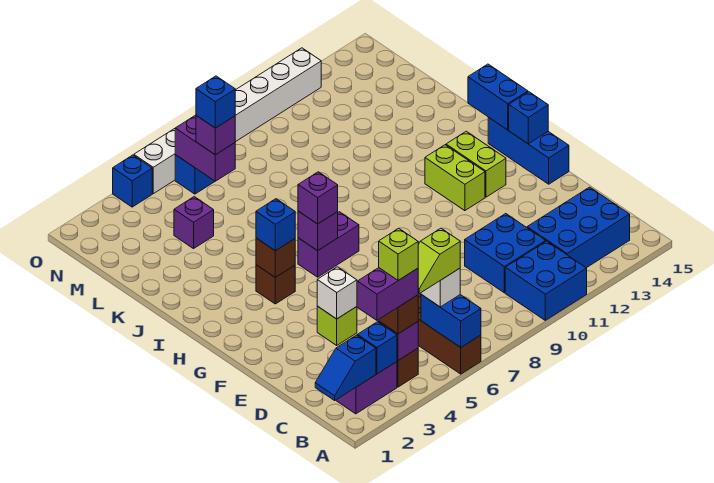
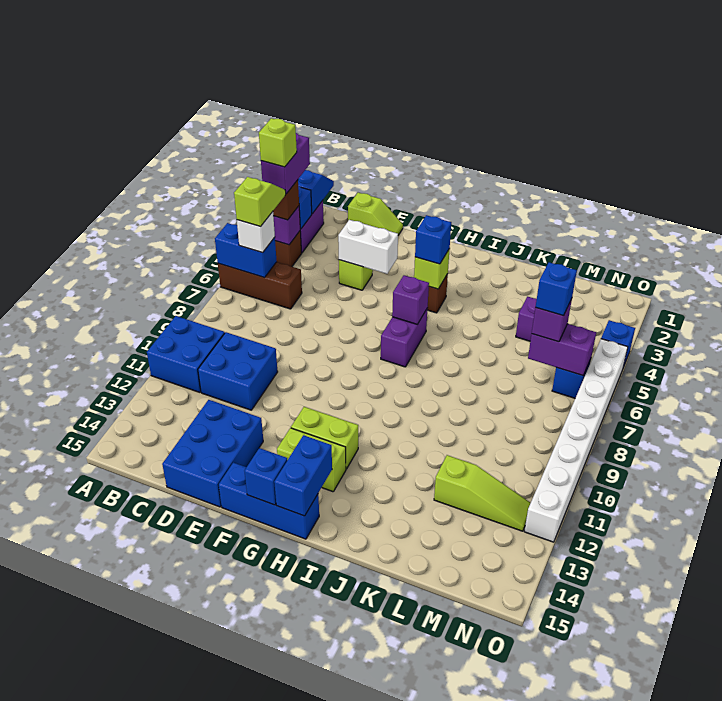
blue 2x3 brick [527,187,630,268] -> blue 2x3 brick moved to [162,400,263,507]
none -> lime 1x2 slope [348,193,403,235]
white 1x1 brick [317,267,357,319] -> white 1x2 brick [338,220,398,274]
brown 1x1 brick [256,238,295,277] -> lime 1x1 brick [414,249,450,289]
purple 1x1 brick [298,172,338,224] -> none
blue 1x2 brick [468,64,528,130] -> blue 1x2 brick turned to [274,435,332,516]
none -> lime 1x3 slope [434,455,530,531]

